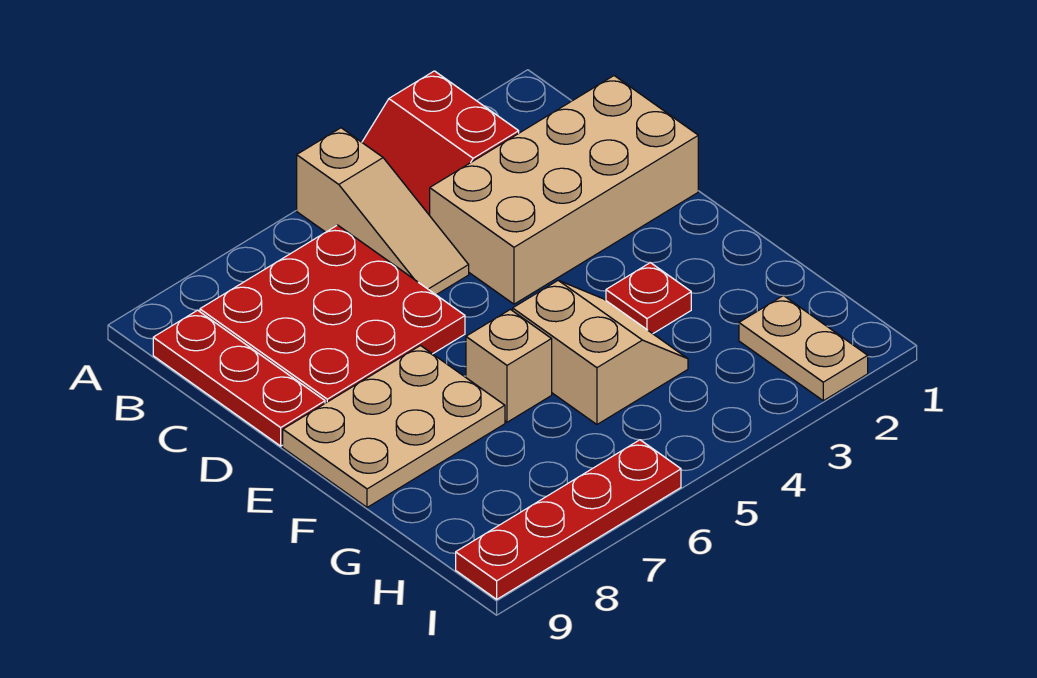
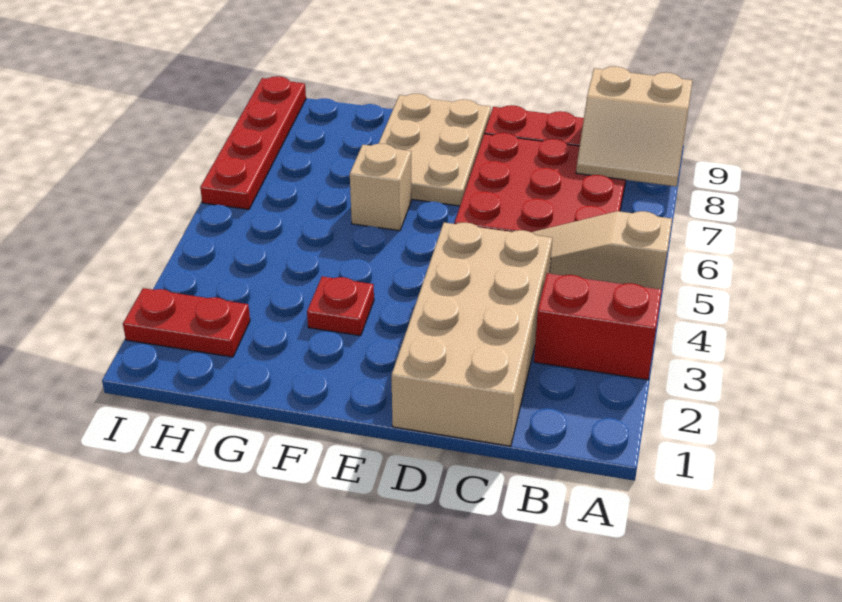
tan 2x2 slope [513,281,688,424] -> tan 2x2 slope moved to [576,67,693,187]
tan 1x2 plate [739,296,868,401] -> red 1x2 plate [123,288,250,357]

